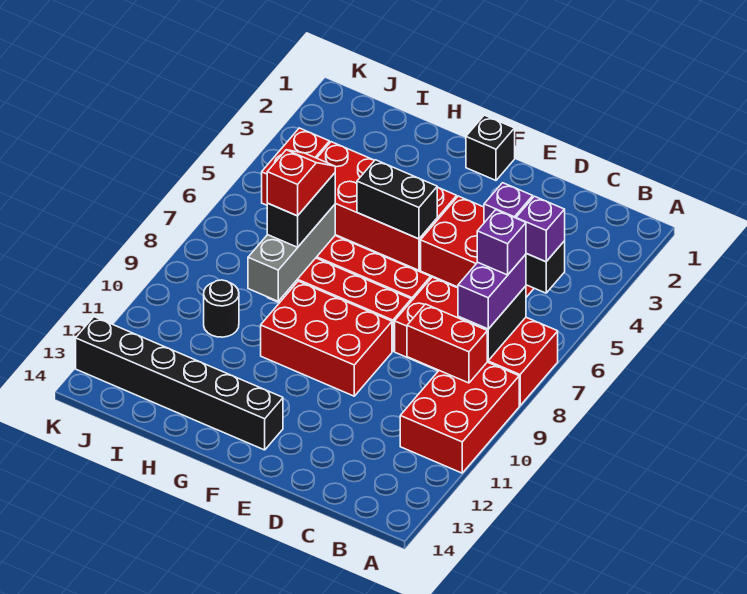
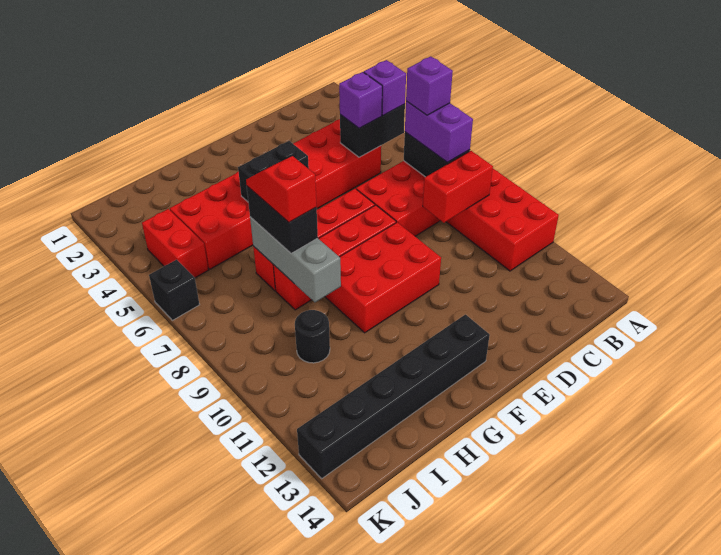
black 1x1 brick [466,115,515,180] -> black 1x1 brick moved to [149,260,200,320]

